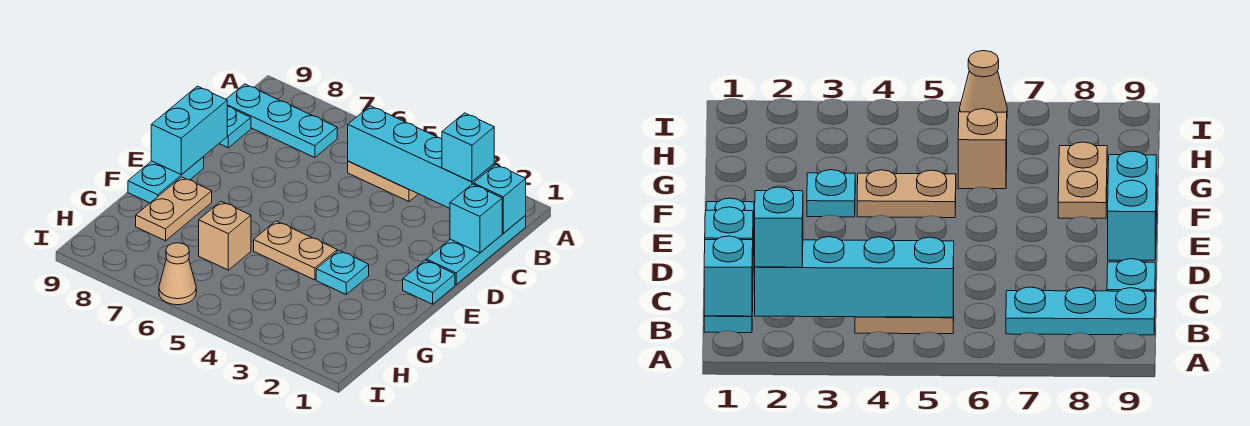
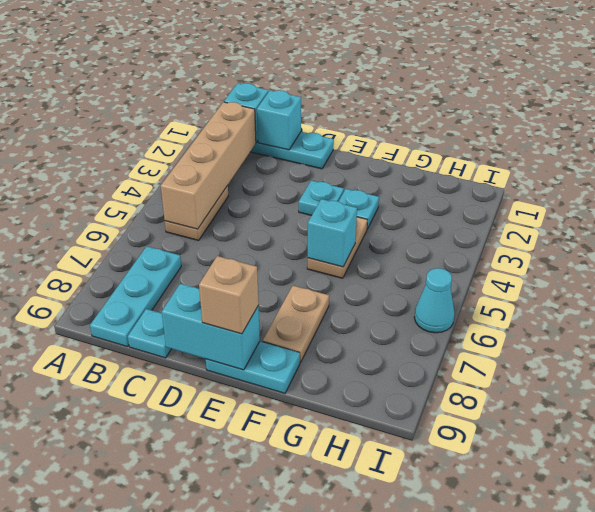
cyan 1x4 brick [348,106,494,208] -> tan 1x4 brick [161,102,256,229]
cyan 1x1 brick [442,113,494,182] -> cyan 1x1 brick moved to [308,199,357,267]
cyan 1x1 plate [403,260,455,304] -> cyan 1x1 plate moved to [299,181,344,216]
tan 1x2 plate [136,177,212,241] -> tan 1x2 plate turned to [263,286,329,362]
tan 1x1 brick [199,201,251,270] -> tan 1x1 brick moved to [199,256,259,334]
tan 1x1 cone [159,243,196,305] -> cyan 1x1 cone [414,268,455,333]

